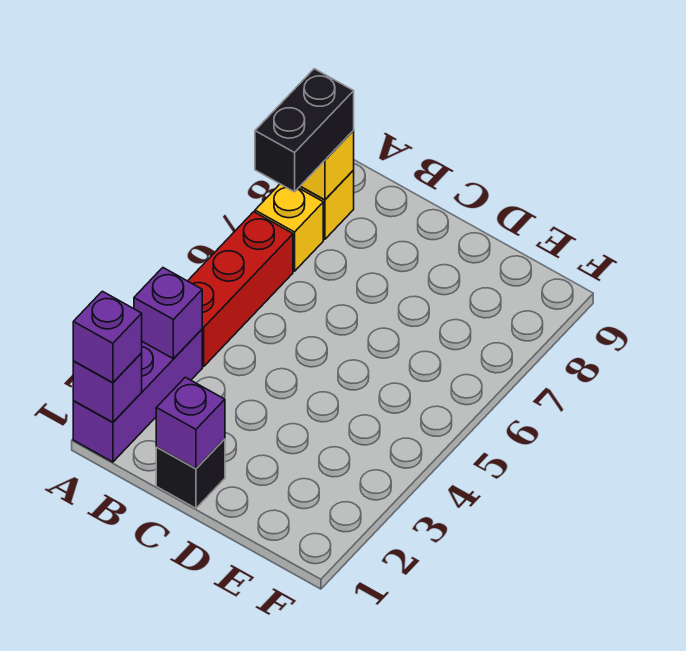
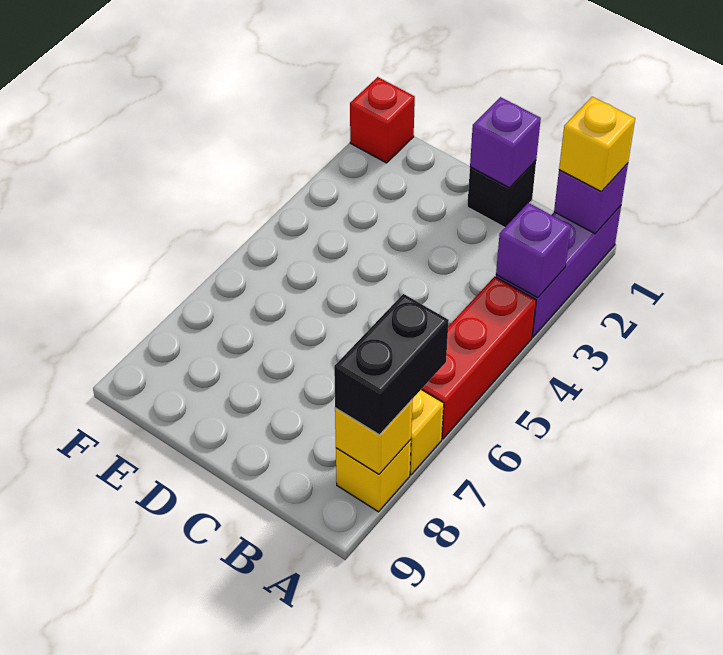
purple 1x1 brick [73,291,142,383] -> yellow 1x1 brick [559,97,635,192]
none -> red 1x1 brick [350,77,415,163]

